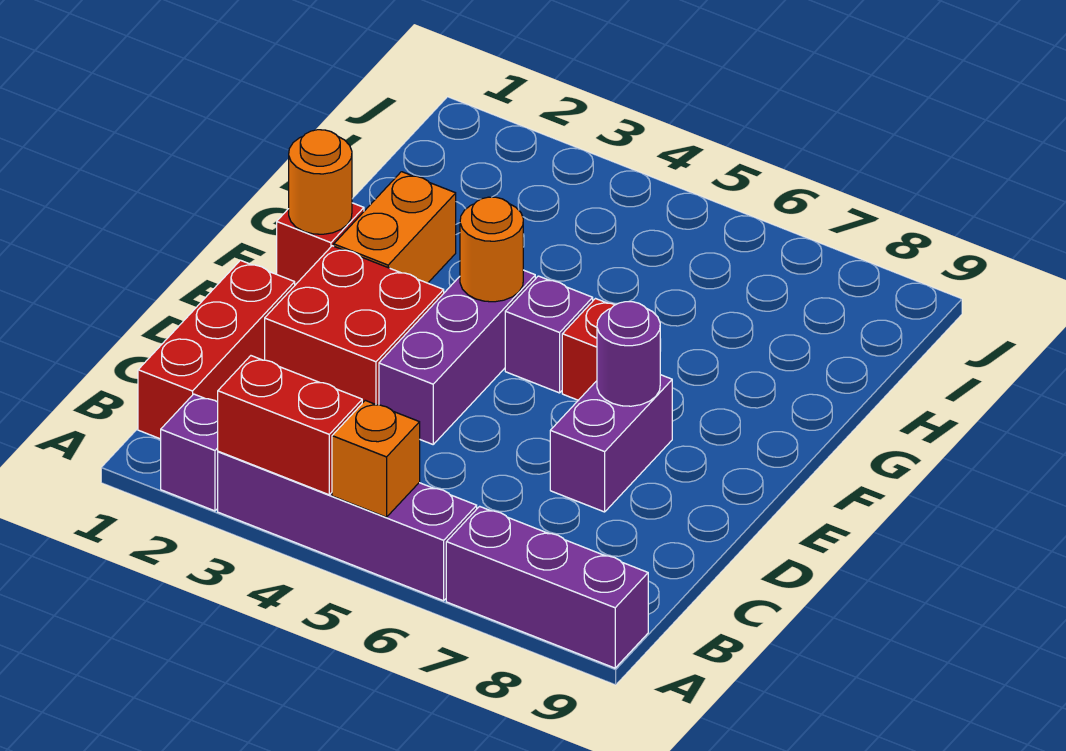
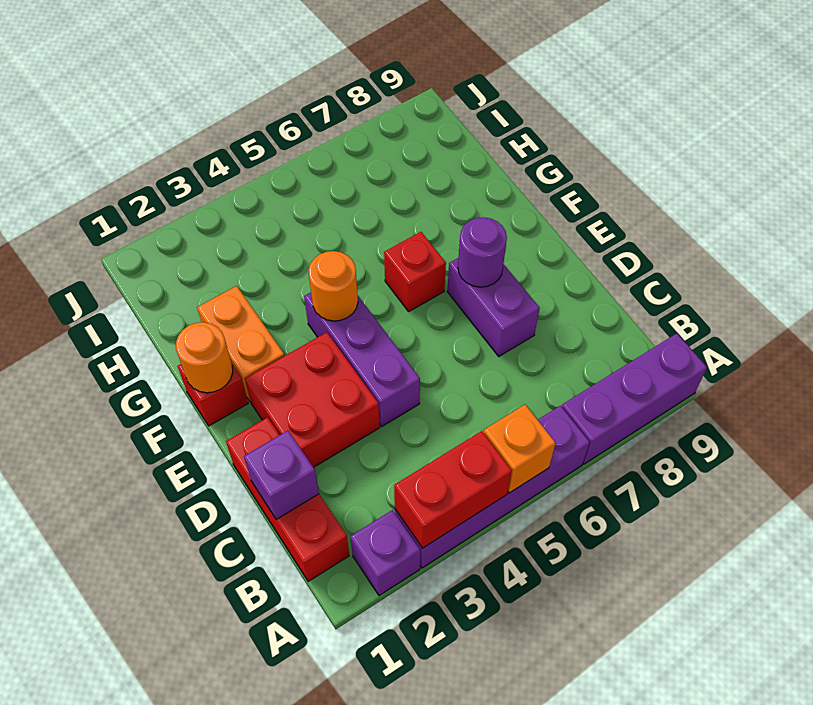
purple 1x1 brick [505,276,593,393] -> purple 1x1 brick moved to [244,431,319,520]

